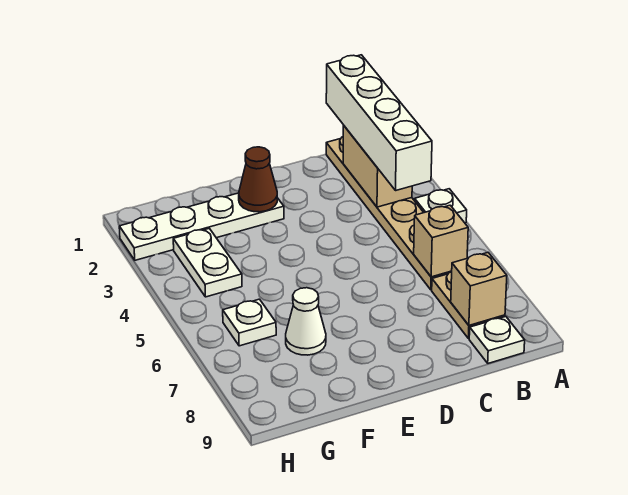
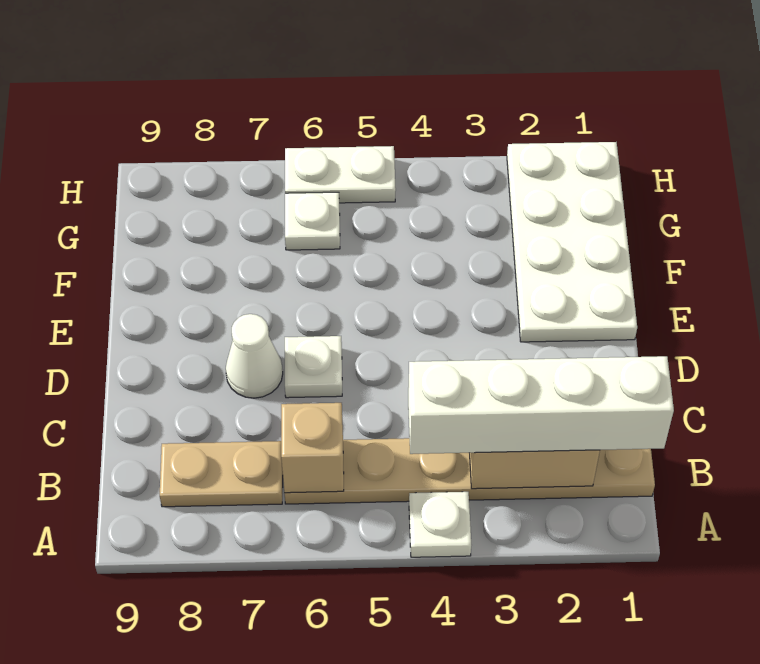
tan 1x1 brick [451,252,507,325] -> none
white 1x1 plate [469,317,525,363] -> white 1x1 plate moved to [285,336,342,398]
white 1x4 plate [119,193,284,260] -> white 2x4 plate [507,142,637,342]
brown 1x1 cone [239,147,277,212] -> none
white 1x1 cone [286,288,326,355] -> white 1x1 cone moved to [226,314,283,398]
white 1x2 plate [173,228,242,297] -> white 1x2 plate moved to [285,146,396,203]

